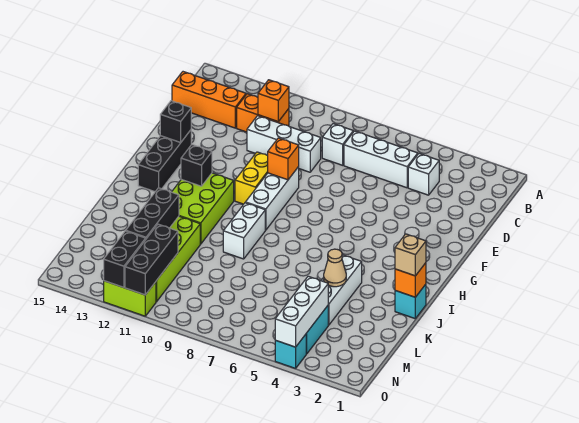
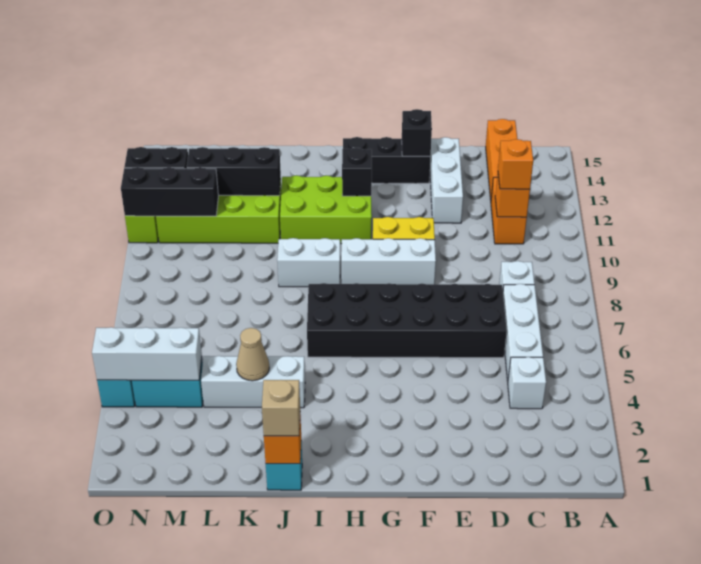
none -> black 2x6 brick [307,283,507,358]
white 1x3 brick [247,116,321,172] -> white 1x3 brick moved to [430,137,463,223]
orange 1x1 brick [268,138,299,180] -> orange 1x1 brick moved to [498,139,533,189]

